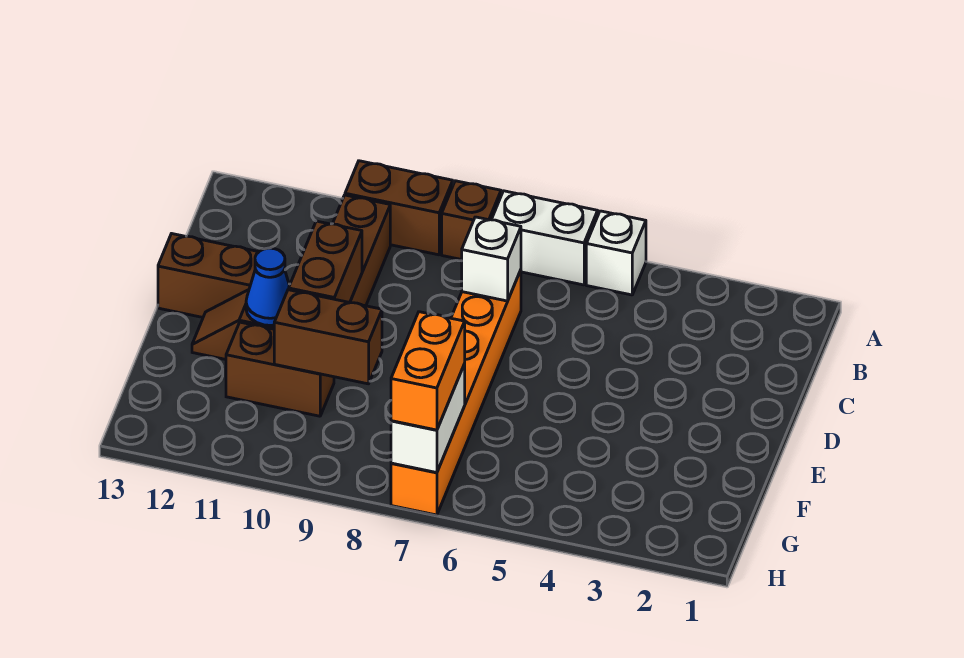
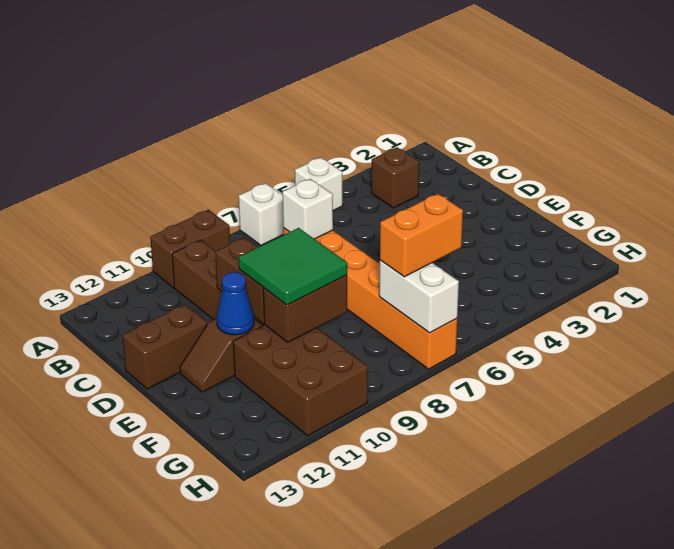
white 1x2 brick [492,191,598,285] -> white 1x1 brick [239,183,284,245]
brown 1x1 brick [442,181,501,260] -> brown 1x1 brick moved to [372,147,419,208]
none -> green 2x2 tile [239,228,347,305]
brown 1x2 brick [226,322,334,416] -> brown 2x3 brick [233,325,368,436]
orange 1x2 brick [391,312,465,430] -> orange 1x2 brick turned to [380,194,463,277]

